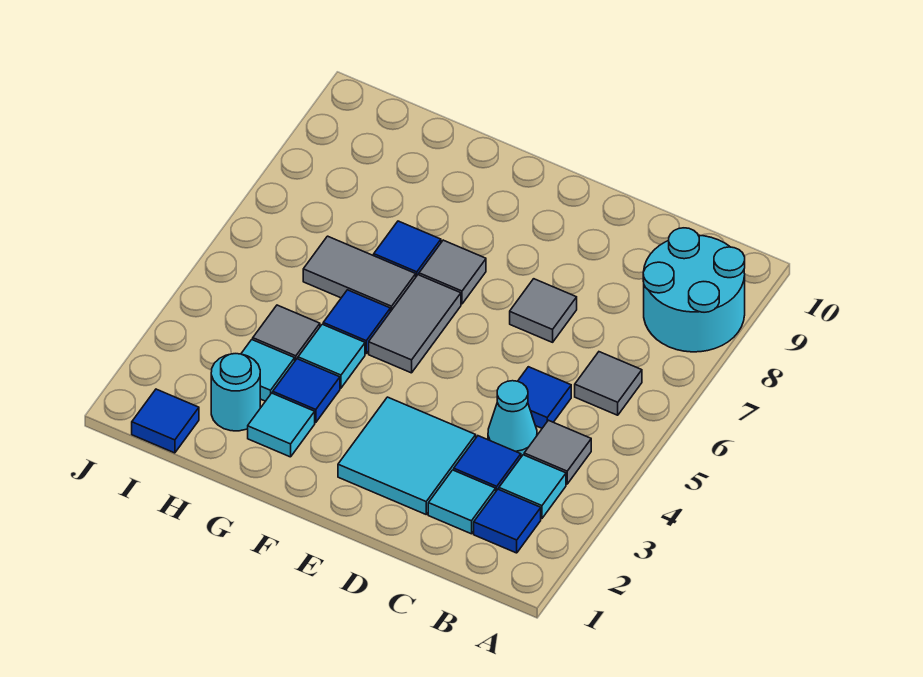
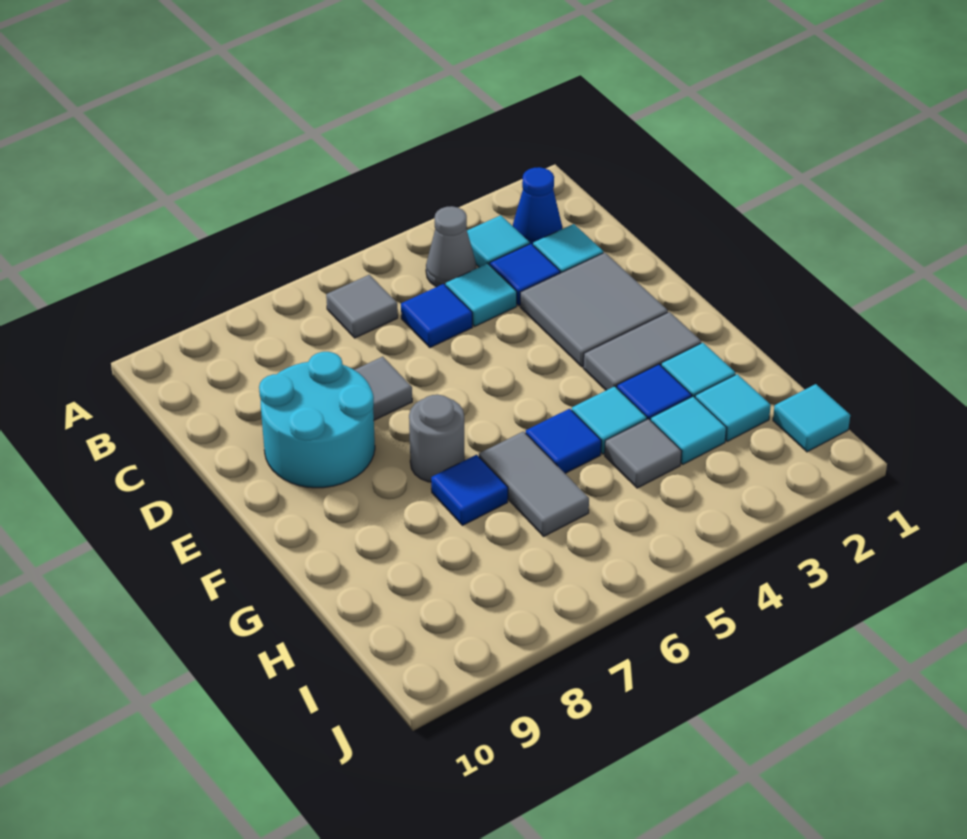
cyan 2x2 round brick [643,228,745,352] -> cyan 2x2 round brick moved to [259,352,375,488]
blue 1x1 tile [474,489,541,553] -> blue 1x1 cone [513,167,562,245]
grey 1x1 tile [524,420,591,484] -> grey 1x1 cone [426,206,476,287]
cyan 1x1 cone [488,381,537,457] -> cyan 1x1 tile [446,264,517,326]
cyan 2x2 tile [338,397,476,514] -> grey 2x2 tile [520,253,668,367]
grey 1x2 tile [369,275,461,373] -> grey 1x2 tile moved to [583,312,701,390]
grey 1x1 tile [419,240,486,304] -> grey 1x1 round brick [409,395,465,482]
cyan 1x1 round brick [211,354,260,431] -> cyan 1x1 tile [695,374,771,441]
blue 1x1 tile [132,389,199,453] -> cyan 1x1 tile [773,384,850,452]

